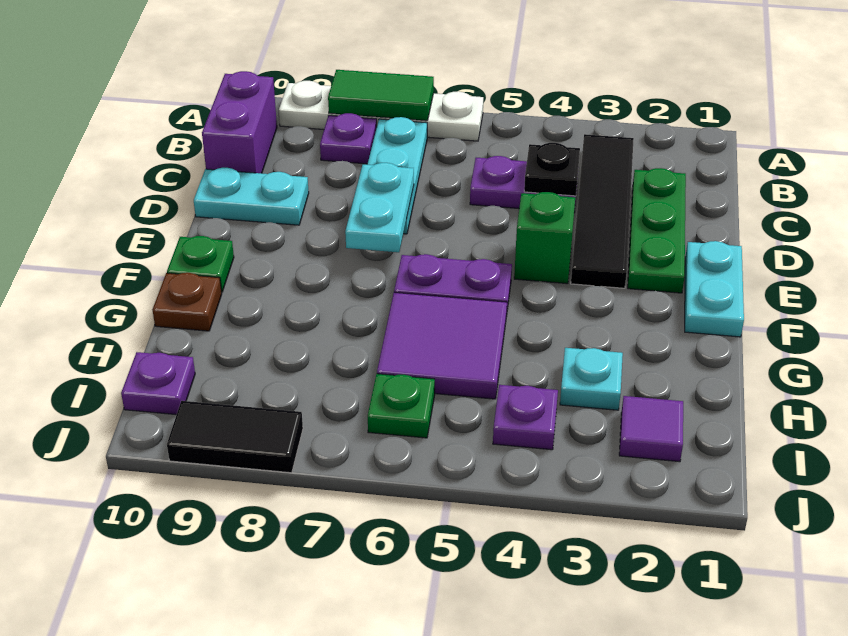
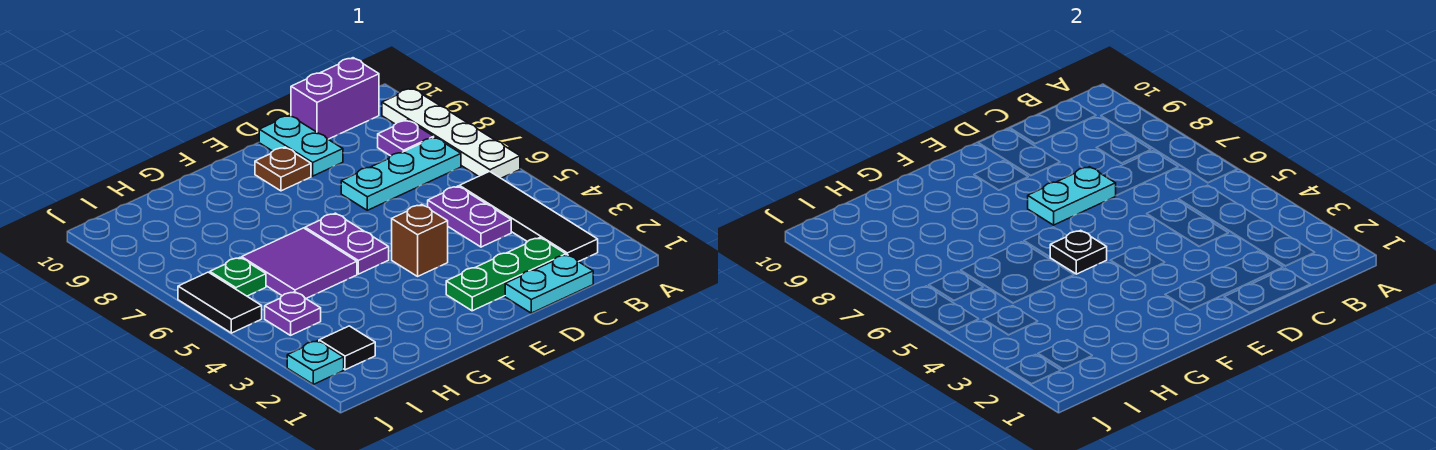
green 1x2 tile [328,70,434,121] -> none
black 1x4 tile [571,134,634,288] -> black 1x4 tile turned to [459,171,598,262]
black 1x1 plate [524,143,580,196] -> black 1x1 plate moved to [1050,230,1107,274]
cyan 1x2 plate [685,241,744,337] -> cyan 1x2 plate moved to [505,255,593,313]
green 1x1 brick [514,192,575,284] -> brown 1x1 brick [392,205,448,276]
green 1x1 plate [167,236,234,292] -> none
brown 1x1 plate [153,273,222,331] -> brown 1x1 plate moved to [255,147,311,191]
cyan 1x1 plate [560,348,623,410] -> cyan 1x1 plate moved to [287,341,344,384]
purple 1x1 tile [619,396,683,462] -> black 1x1 tile [319,326,375,370]
purple 1x1 plate [121,352,195,415] -> none
black 1x2 tile [167,401,303,473] -> black 1x2 tile moved to [178,272,262,333]

